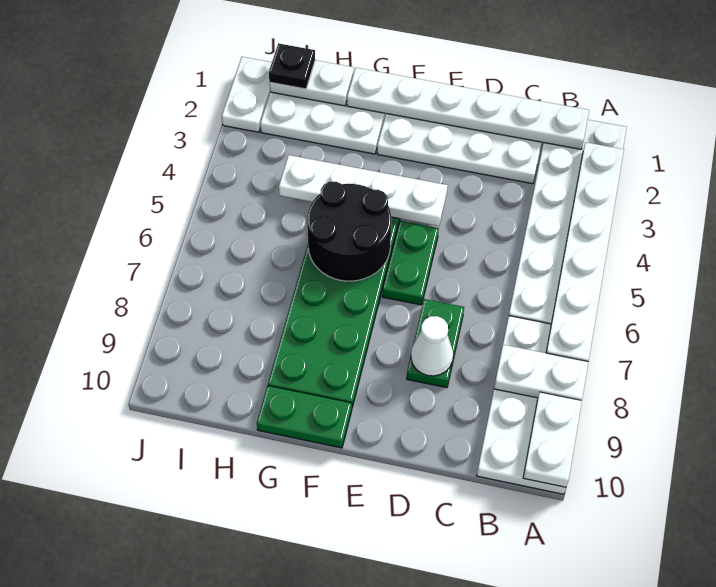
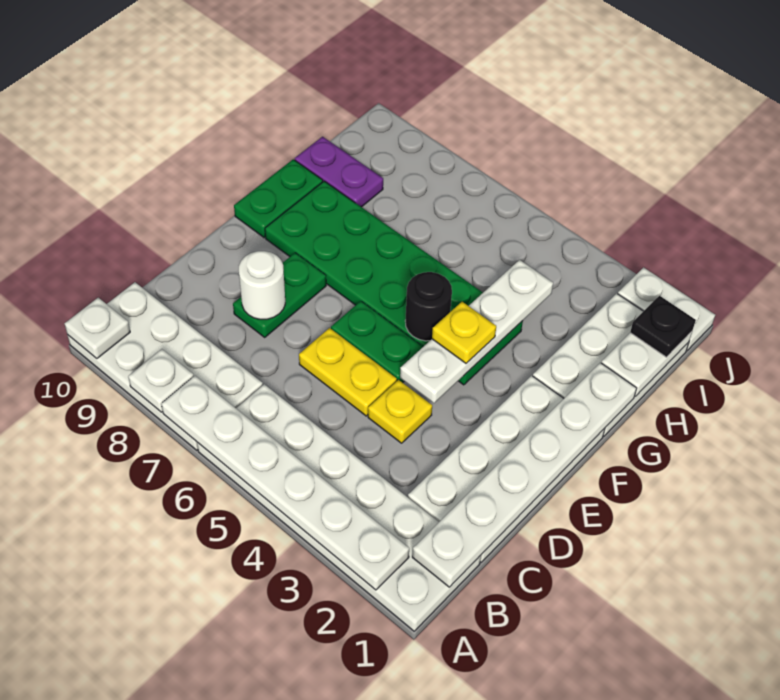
white 1x2 plate [494,345,588,401] -> white 1x1 plate [128,349,194,412]
white 1x2 plate [523,392,582,487] -> white 1x1 plate [65,298,130,359]
none -> yellow 1x1 plate [368,380,432,443]
none -> yellow 1x2 plate [299,328,397,416]
green 1x2 plate [407,299,464,388] -> green 1x2 plate turned to [233,253,326,337]
white 1x1 cone [411,316,453,376] -> white 1x1 round brick [239,251,285,319]
none -> yellow 1x1 plate [432,302,496,363]
black 2x2 round brick [307,182,392,281] -> black 1x1 round brick [405,272,452,341]
none -> purple 1x2 plate [295,137,383,207]

